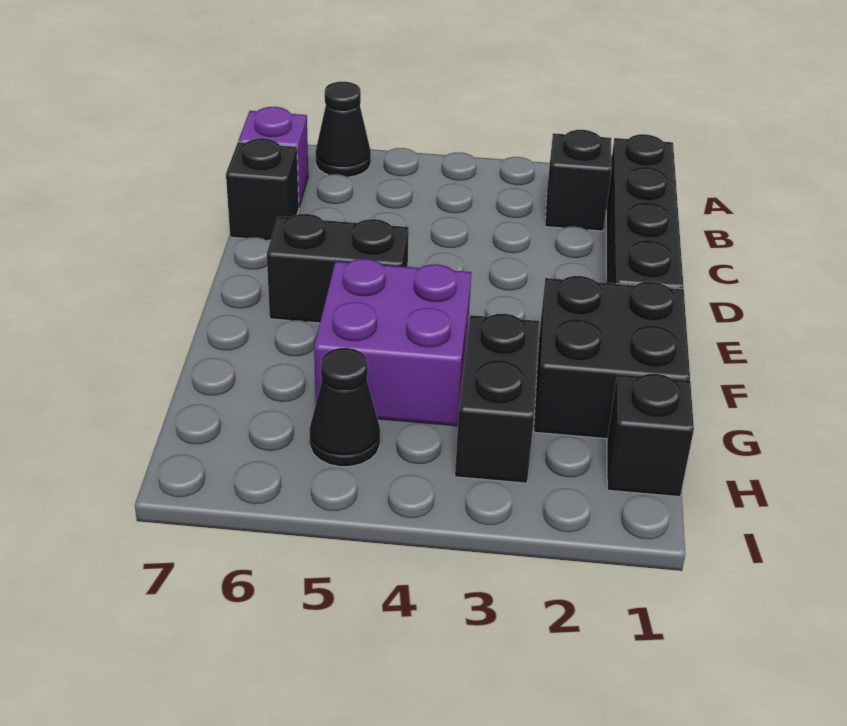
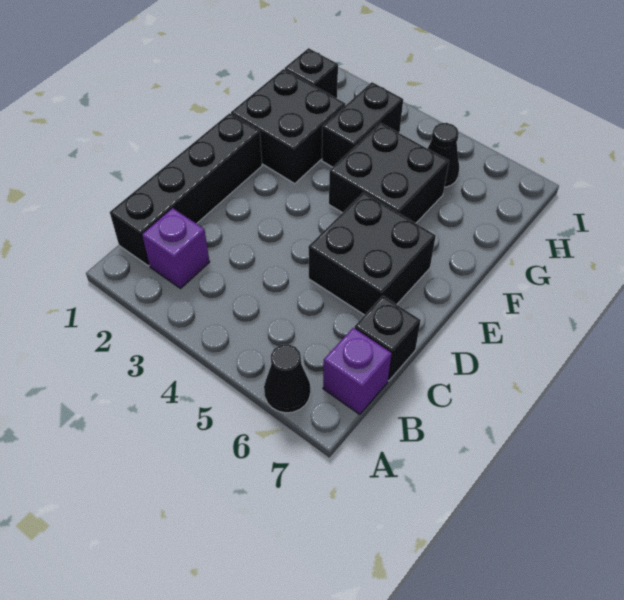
black 1x1 brick [545,130,612,231] -> purple 1x1 brick [142,208,210,288]
black 1x2 brick [267,214,409,323] -> black 2x2 brick [308,193,436,315]
purple 2x2 brick [314,259,471,426] -> black 2x2 brick [329,123,449,223]

